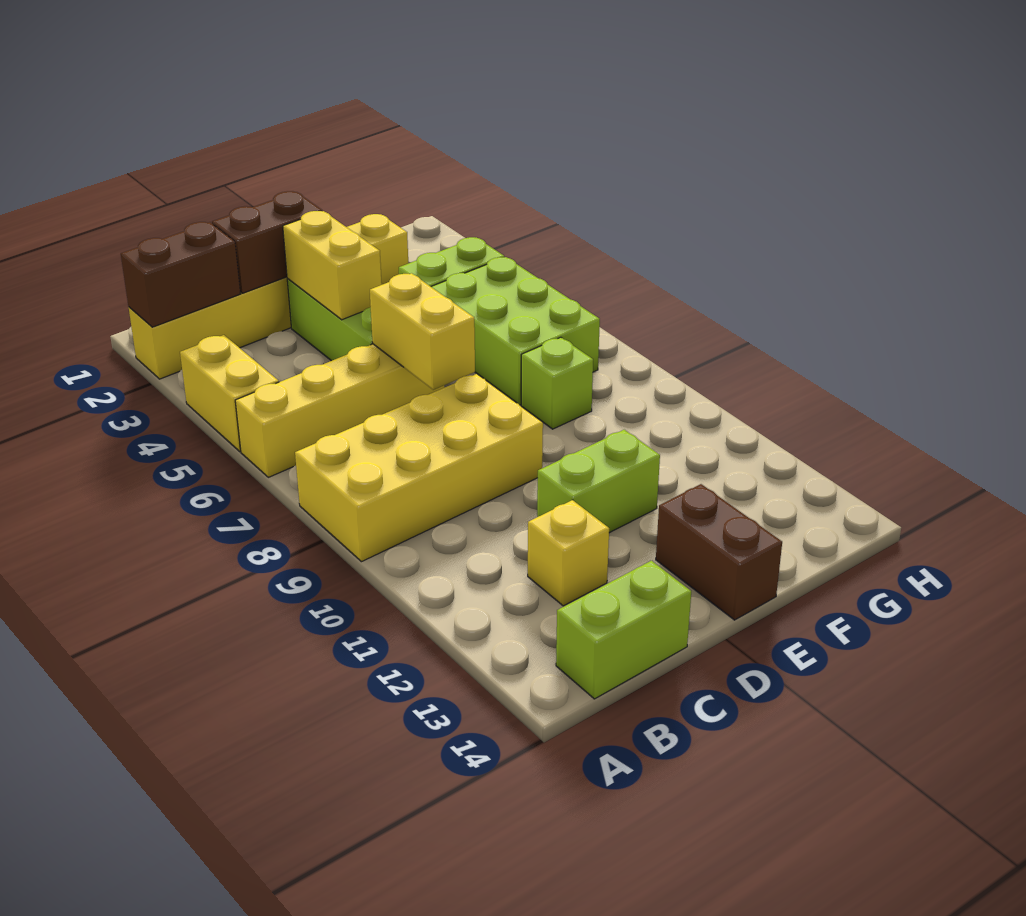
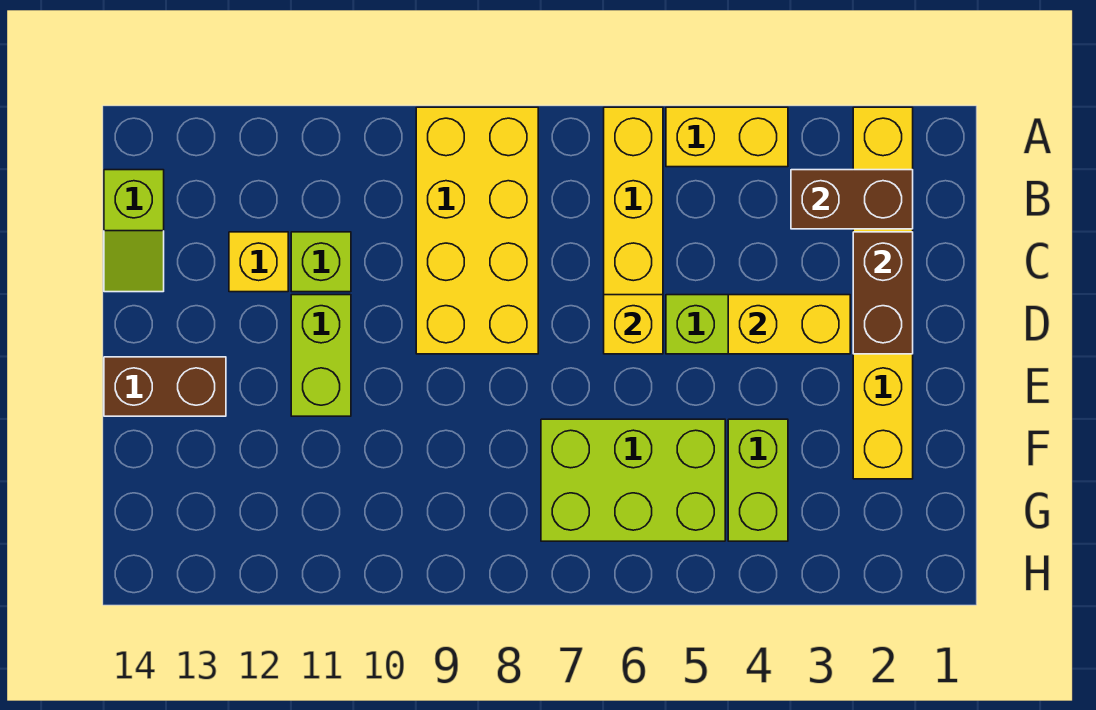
brown 1x2 brick [121,222,240,327] -> brown 1x2 brick turned to [791,170,913,229]
lime 1x2 brick [556,561,691,699] -> lime 1x2 slope [104,170,164,292]
yellow 1x2 brick [370,273,475,390] -> yellow 1x1 brick [604,295,663,354]
lime 1x1 brick [521,337,593,429] -> lime 1x1 brick moved to [291,232,351,292]

